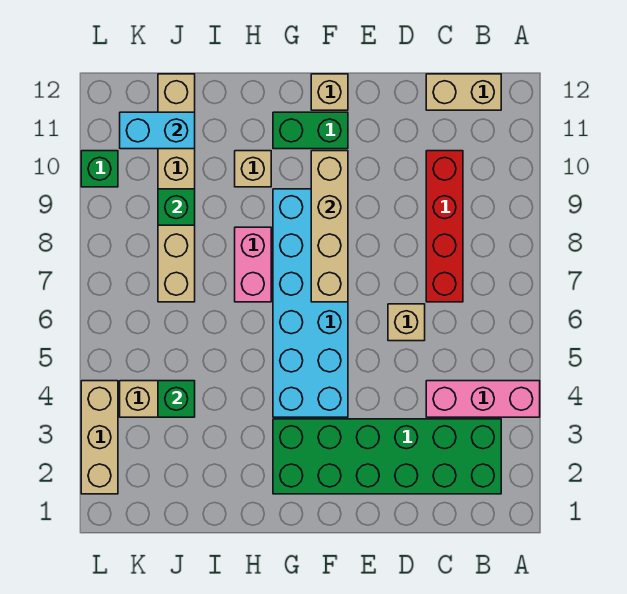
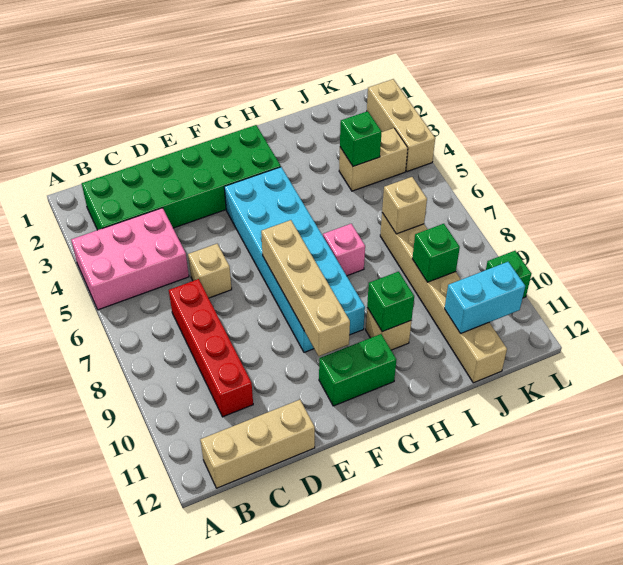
pink 1x3 brick [426,381,540,417] -> pink 2x3 brick [71,208,189,310]
tan 1x2 brick [426,74,501,110] -> tan 1x3 brick [200,400,315,488]
tan 1x1 brick [311,74,348,110] -> tan 1x1 brick moved to [382,177,427,234]
pink 1x2 brick [235,227,271,302] -> pink 1x1 brick [323,224,365,276]
none -> green 1x1 brick [367,272,414,332]

